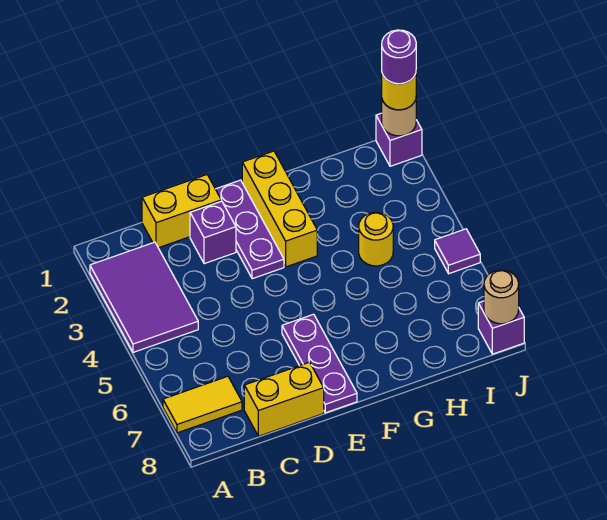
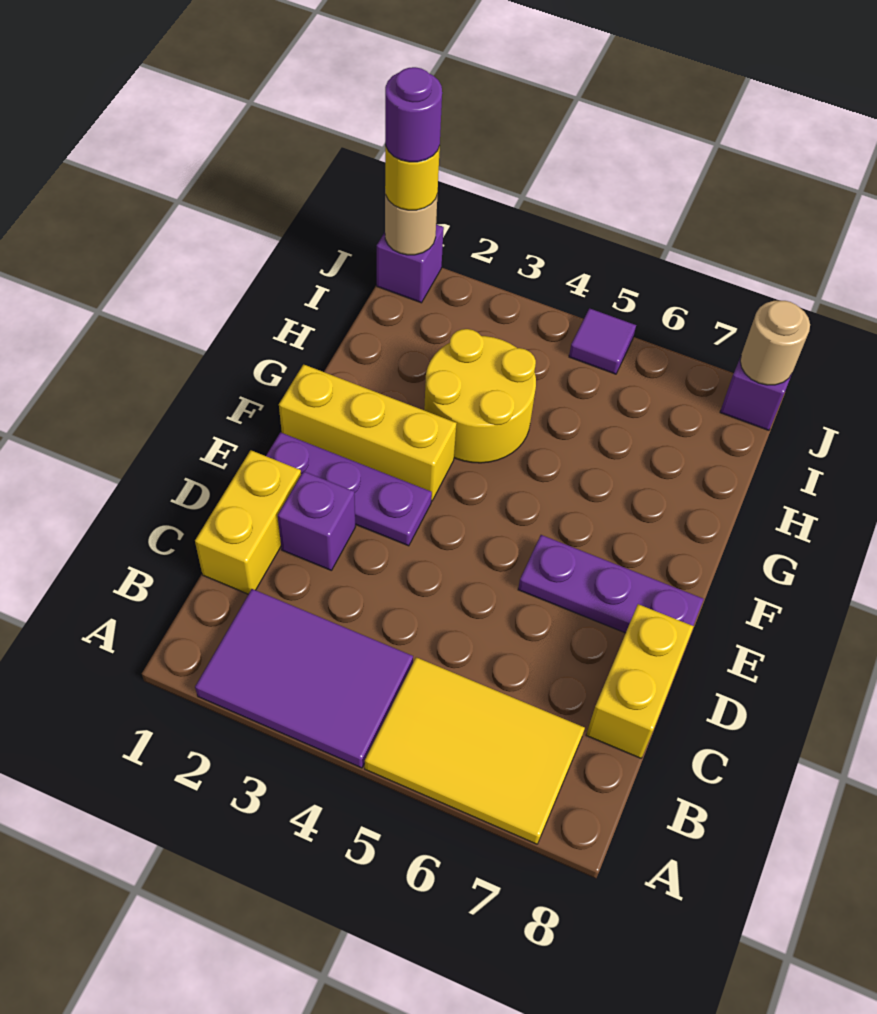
yellow 1x2 tile [163,376,242,433] -> yellow 2x3 tile [365,657,585,844]
yellow 1x1 round brick [359,212,393,266] -> yellow 2x2 round brick [424,329,536,463]

